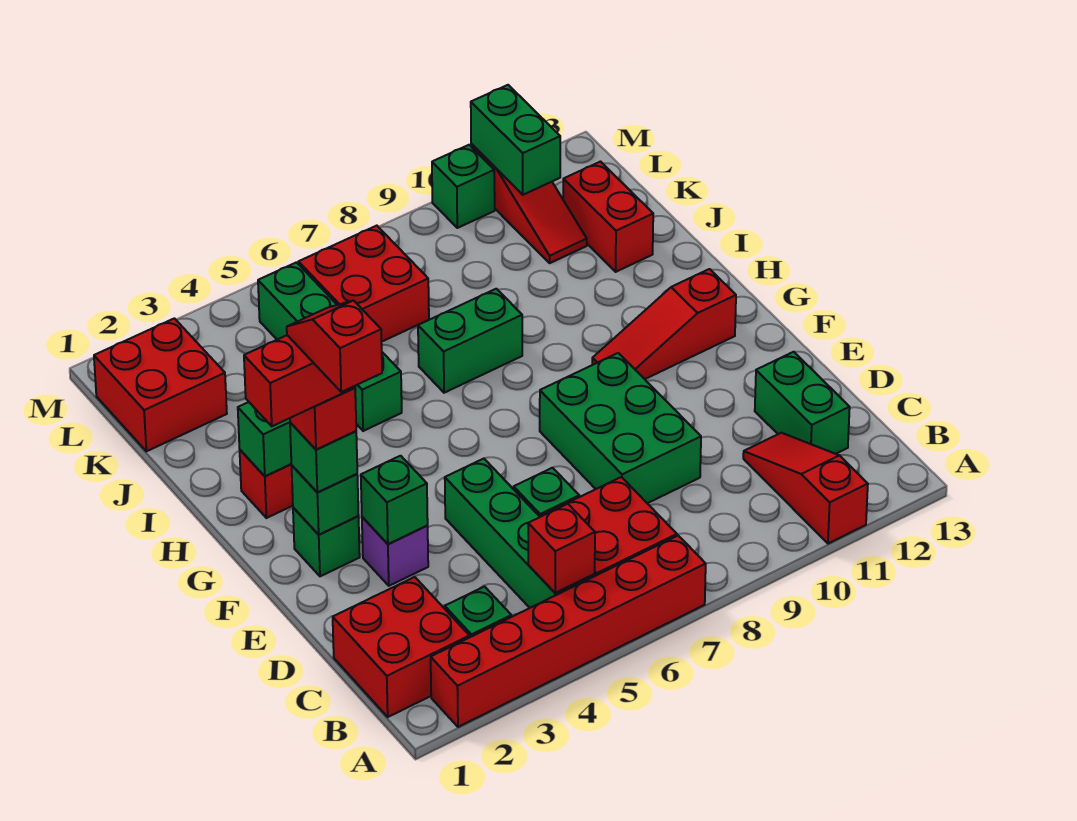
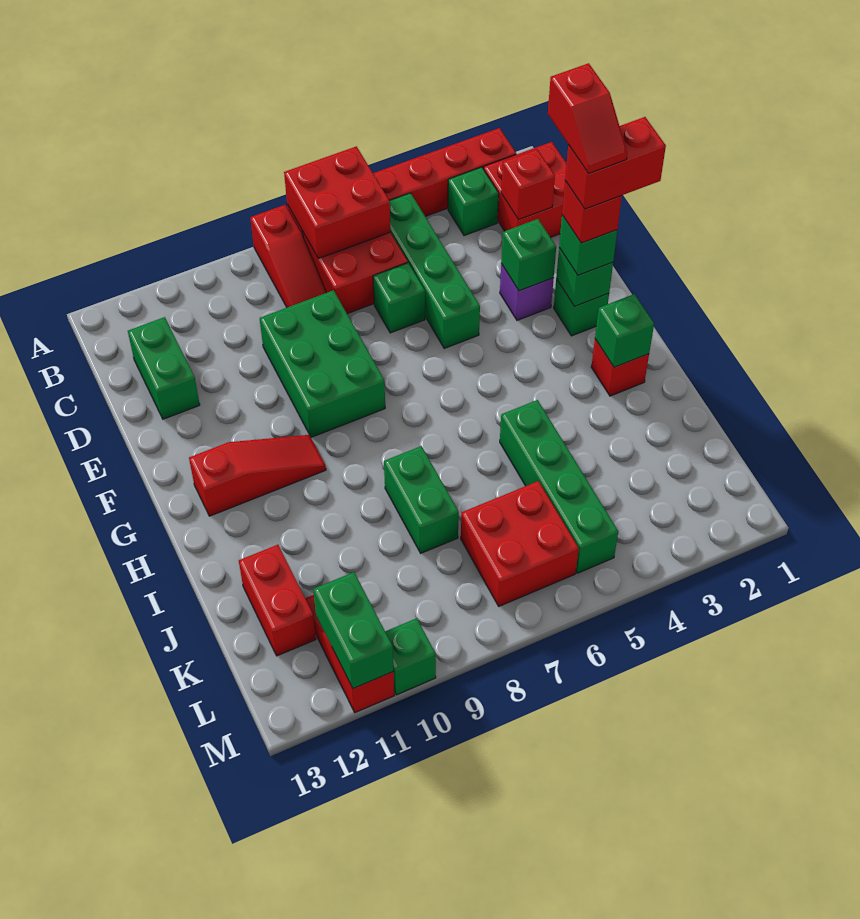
red 1x3 slope [743,433,868,544] -> red 1x3 slope moved to [250,205,326,307]
red 1x1 brick [528,504,595,593] -> red 1x1 brick moved to [501,149,555,220]
green 1x2 brick [418,289,522,393] -> green 1x2 brick turned to [384,446,459,553]
red 2x2 brick [94,318,227,451] -> red 2x2 brick moved to [284,146,390,259]

